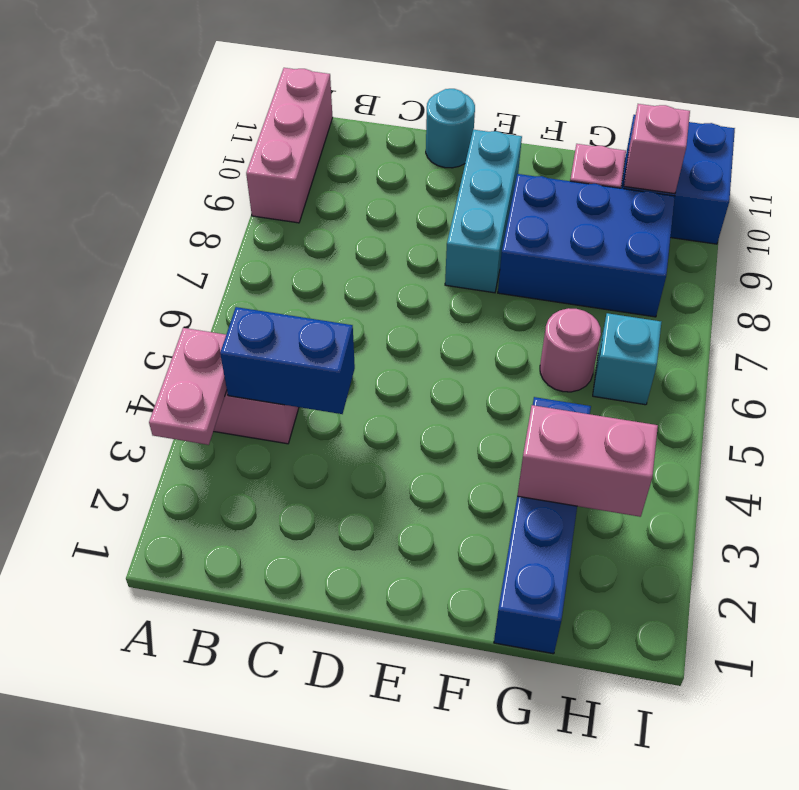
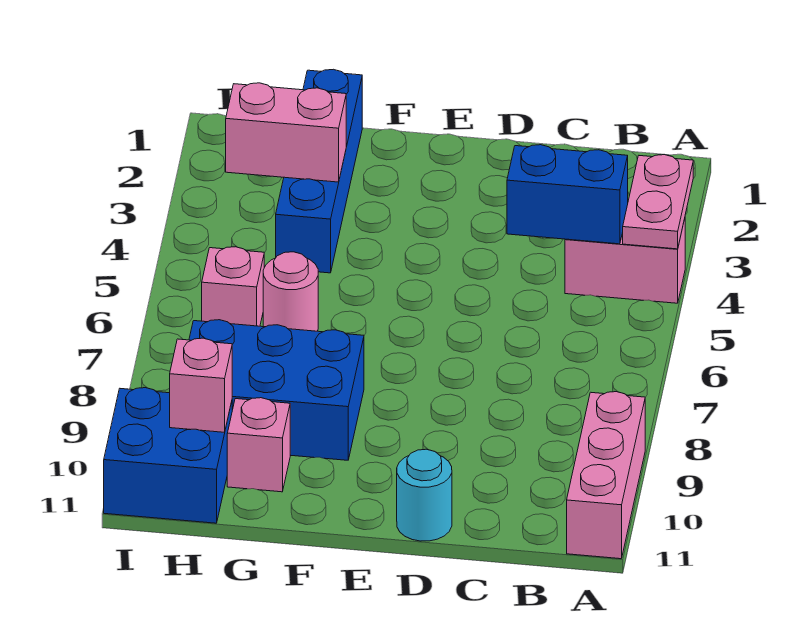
cyan 1x3 brick [445,130,522,293] -> none
cyan 1x1 brick [593,313,661,405] -> pink 1x1 brick [202,247,264,326]

